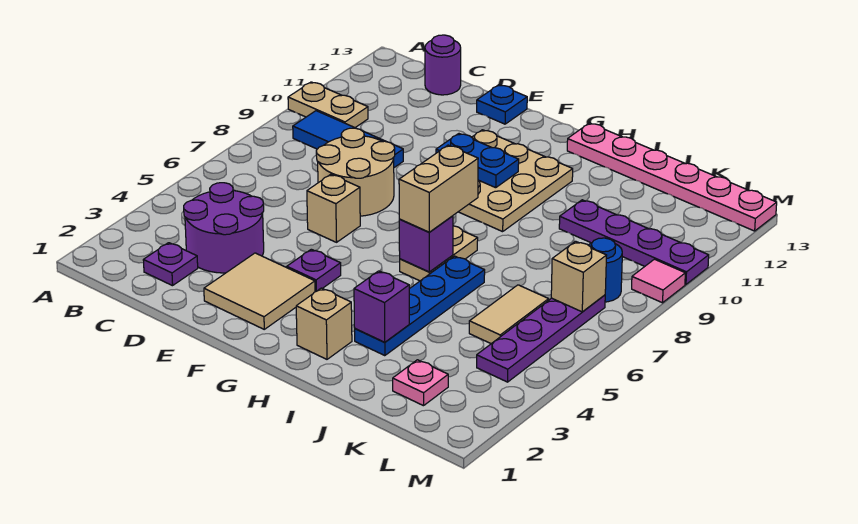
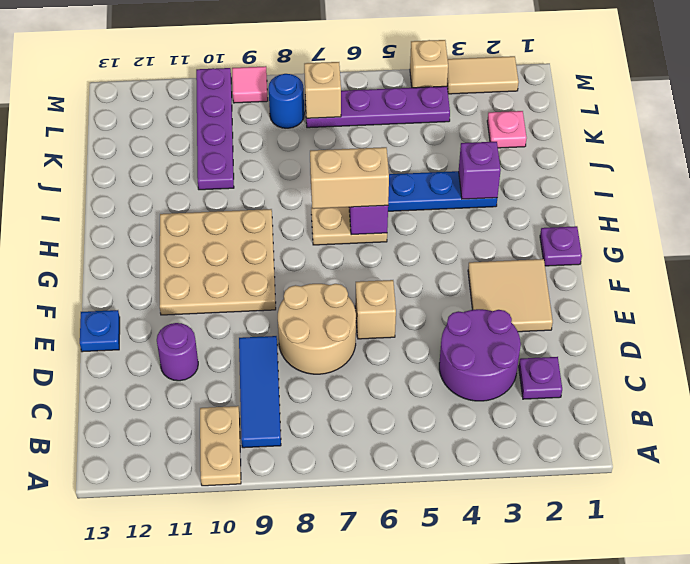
purple 1x1 round brick [425,35,461,95] -> purple 1x1 round brick moved to [157,323,198,381]
purple 1x1 plate [287,249,341,292] -> purple 1x1 plate moved to [540,226,582,266]
blue 1x2 plate [436,134,519,188] -> none
tan 1x1 brick [296,288,352,359] -> tan 1x1 brick moved to [410,40,448,88]
pink 1x6 plate [567,123,777,231] -> none
tan 1x2 tile [469,285,549,344] -> tan 1x2 tile moved to [447,56,519,94]

